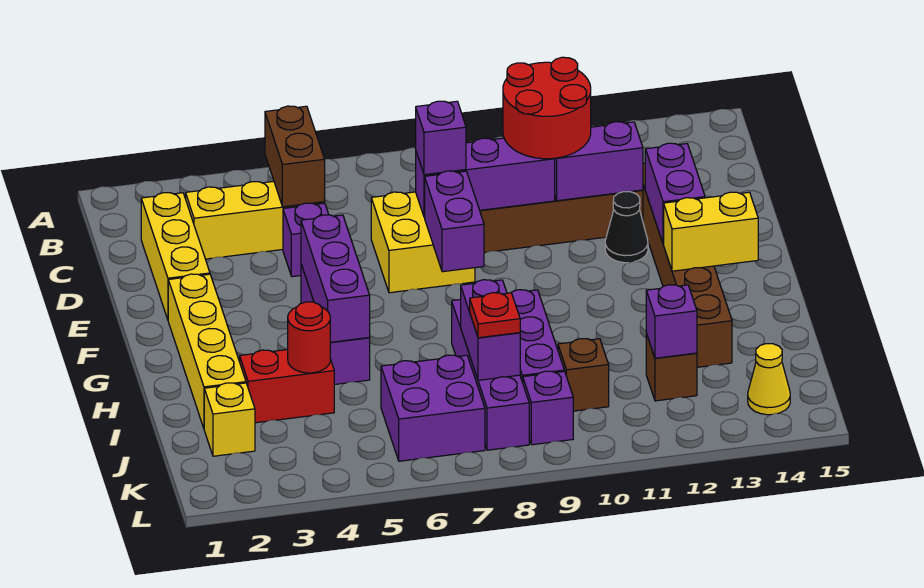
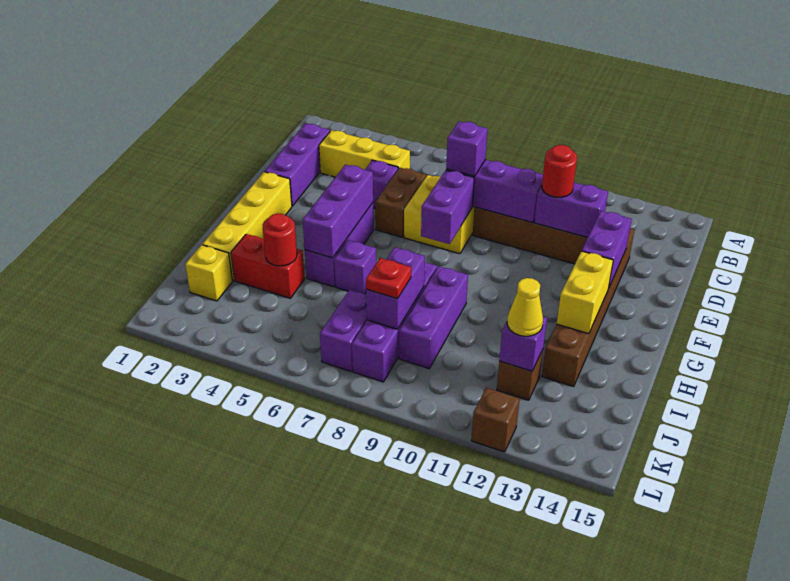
brown 1x2 brick [265,106,325,207] -> brown 1x2 brick moved to [375,168,426,237]
yellow 1x3 brick [141,193,210,319] -> purple 1x3 brick [265,124,330,206]
red 2x2 round brick [503,57,591,159] -> red 1x1 round brick [542,145,577,197]
black 1x1 cone [605,192,648,263] -> none
yellow 1x2 brick [664,192,758,271] -> yellow 1x2 brick turned to [557,251,613,334]
purple 2x2 brick [381,355,485,461] -> purple 1x2 brick [320,290,367,371]
brown 1x1 brick [558,339,609,411] -> brown 1x1 brick moved to [471,388,520,452]
purple 1x1 brick [523,371,573,445] -> purple 1x1 brick moved to [334,240,376,294]
yellow 1x1 cone [748,344,790,415] -> yellow 1x1 cone moved to [507,278,543,336]

